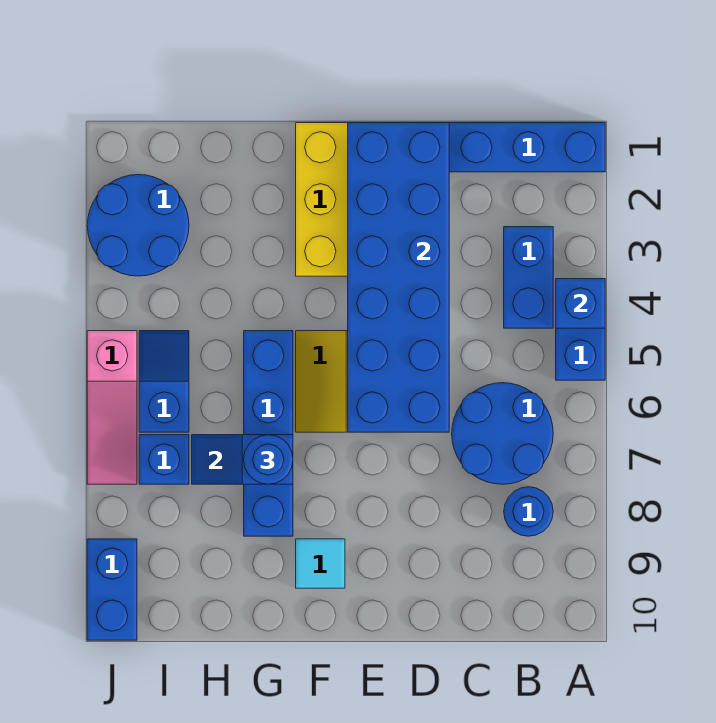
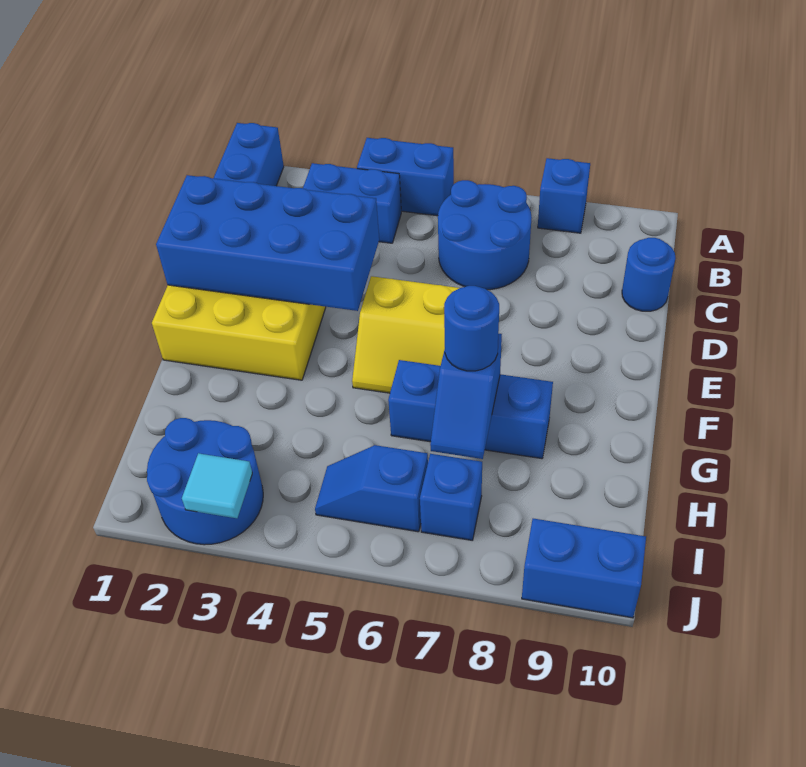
blue 1x1 brick [556,279,605,328] -> blue 1x1 brick moved to [538,158,590,233]
blue 1x1 round brick [504,487,553,536] -> blue 1x1 round brick moved to [622,238,676,311]
blue 2x6 brick [348,123,449,432] -> blue 2x4 brick [156,175,379,311]
cyan 1x1 tile [296,539,345,588] -> cyan 1x1 tile moved to [182,453,252,518]
blue 1x4 brick [244,331,293,536] -> blue 1x3 brick [388,360,553,459]
pink 1x3 slope [87,331,137,484] -> none

